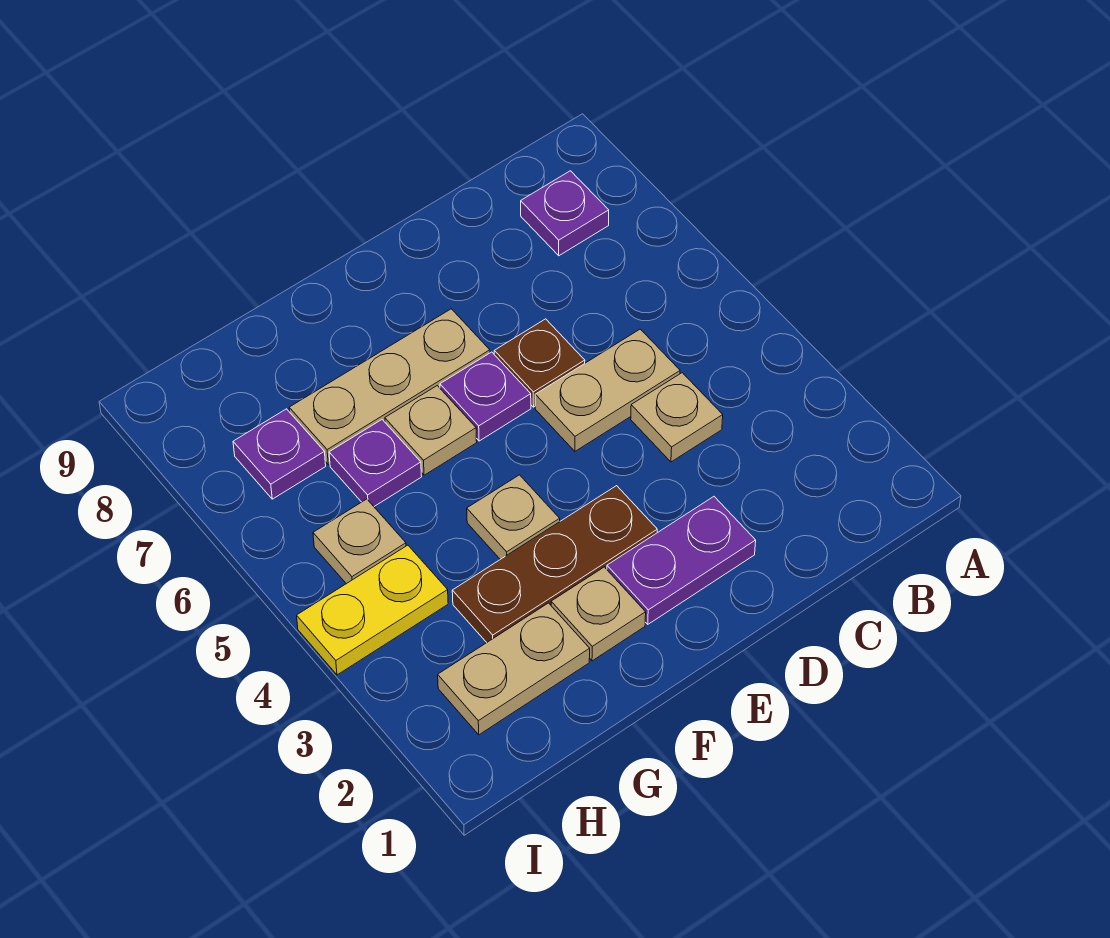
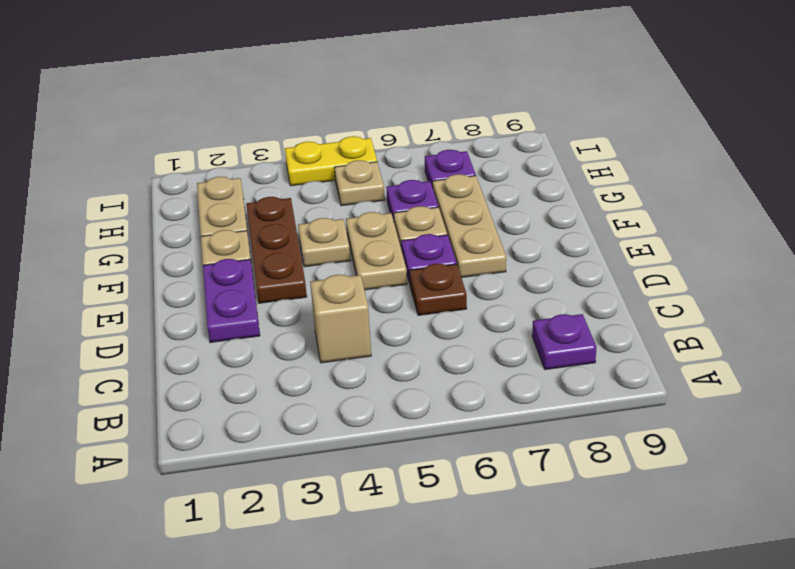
tan 1x1 plate [631,373,723,462] -> tan 1x1 brick [310,275,371,363]
tan 1x2 plate [535,329,680,451] -> tan 1x2 plate moved to [346,212,407,290]
yellow 1x2 plate [297,545,448,675] -> yellow 1x2 plate turned to [285,136,377,186]

